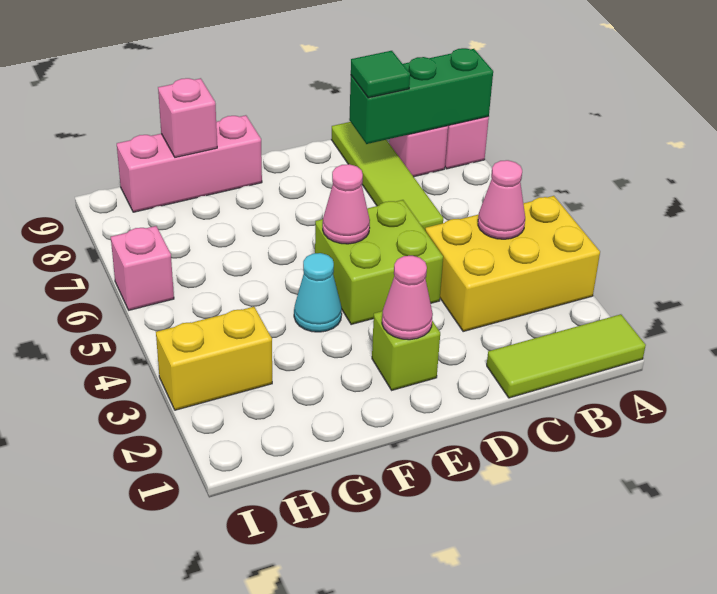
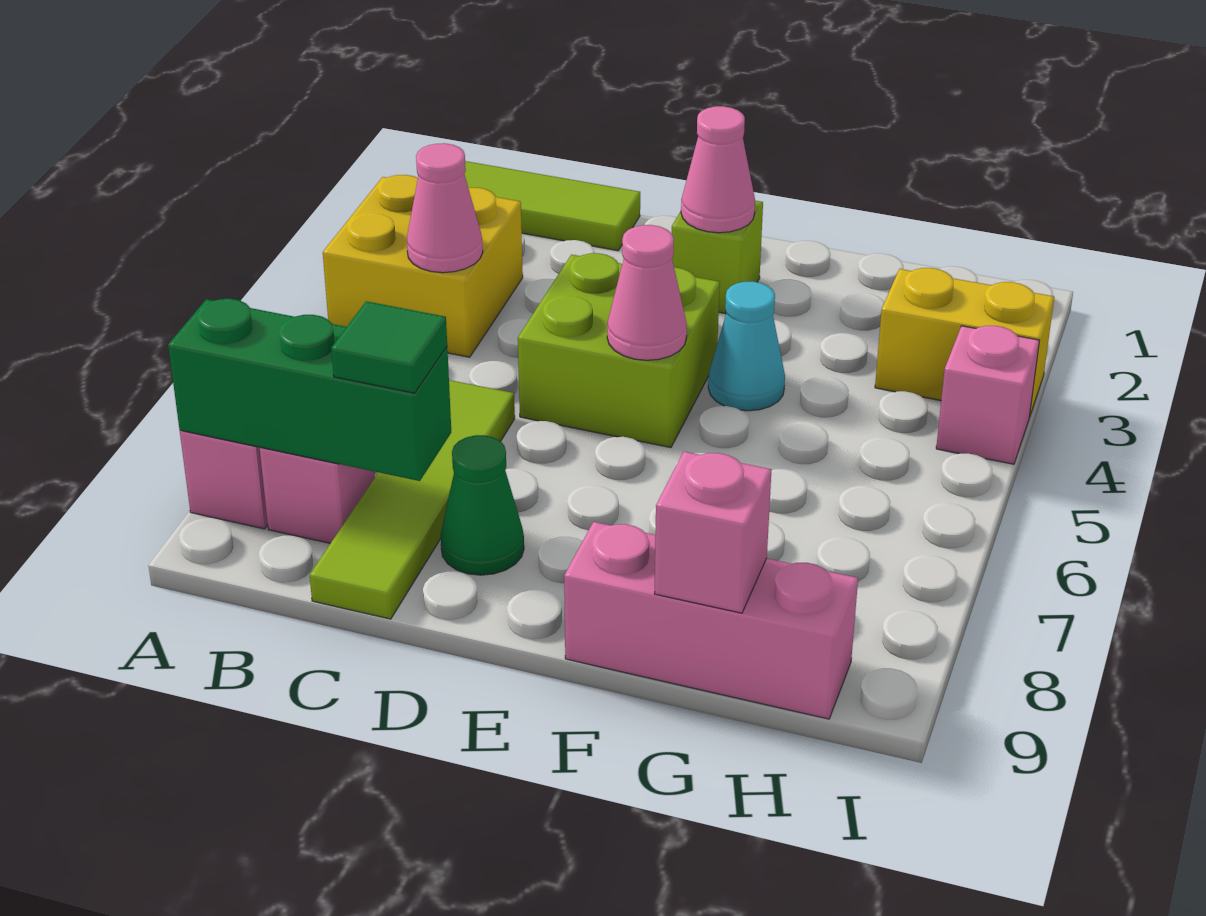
yellow 2x3 brick [425,196,600,332] -> yellow 2x2 brick [323,175,523,357]
none -> green 1x1 cone [441,435,524,575]
pink 1x1 brick [111,226,174,310] -> pink 1x1 brick moved to [936,326,1039,464]

